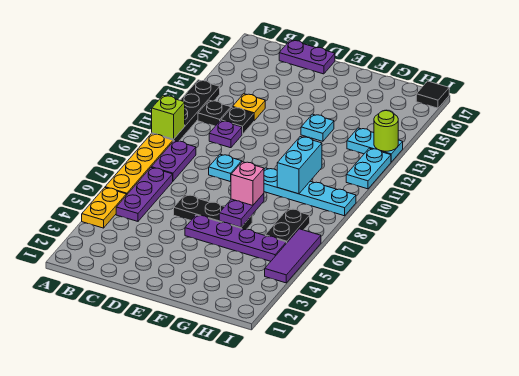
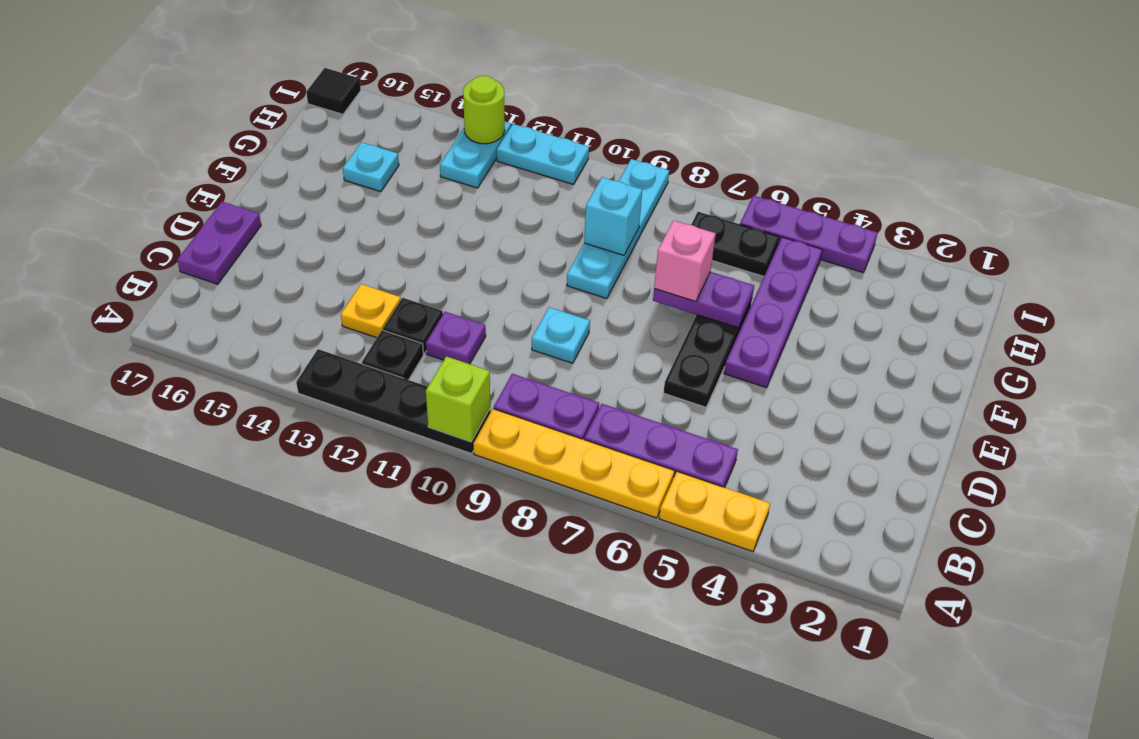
cyan 1x1 plate [301,114,334,141] -> cyan 1x1 plate moved to [343,142,399,192]
cyan 1x2 brick [277,137,322,194] -> cyan 1x1 brick [584,177,642,255]
purple 1x3 tile [265,229,321,283] -> purple 1x3 plate [740,196,877,273]

